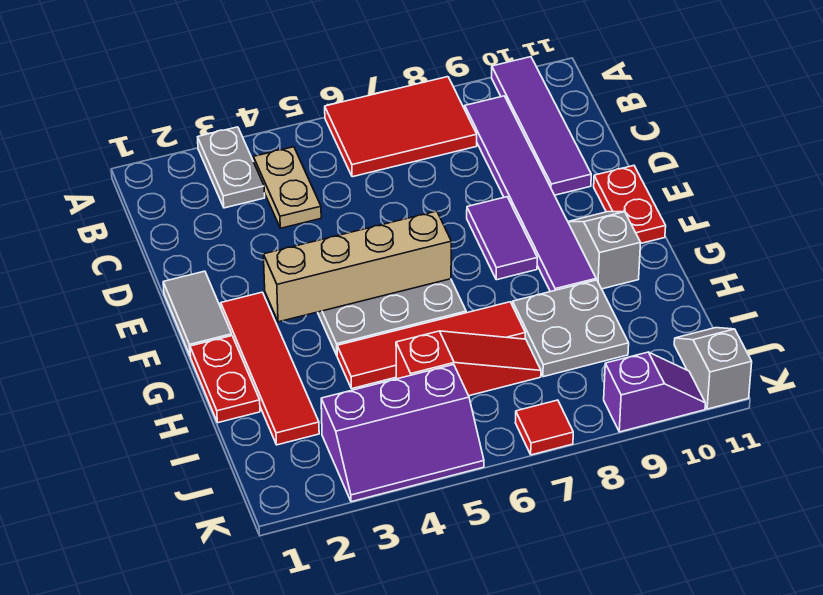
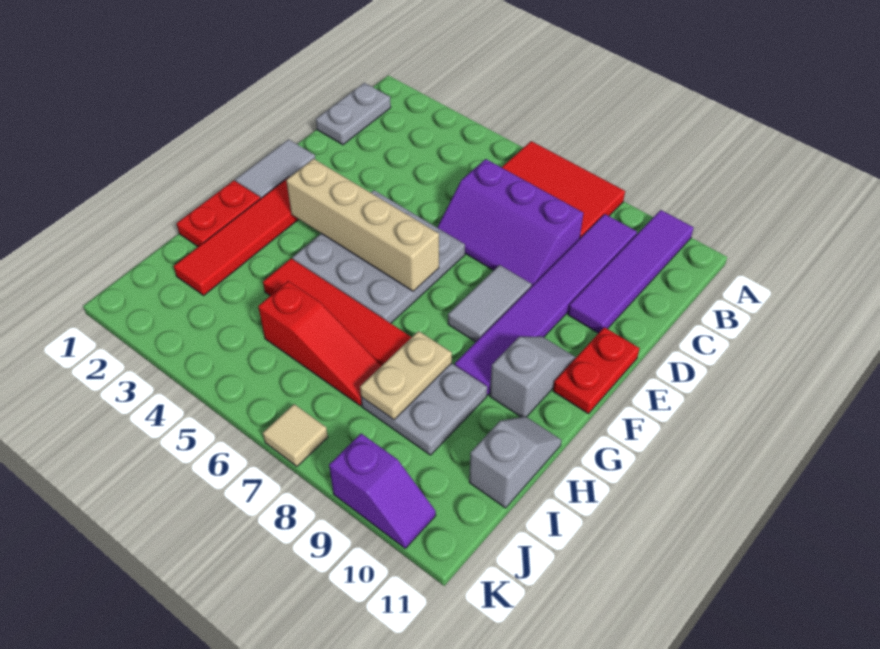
grey 1x2 plate [198,127,265,208] -> grey 1x2 plate moved to [316,83,391,145]
tan 1x2 plate [253,147,321,228] -> tan 1x2 plate moved to [360,331,452,420]
purple 1x2 tile [467,197,537,280] -> grey 1x2 tile [448,265,532,342]
purple 2x3 slope [321,364,484,502] -> purple 2x3 slope moved to [437,159,583,287]
grey 1x2 slope [674,328,752,409] -> grey 1x2 slope moved to [469,416,562,508]
red 1x1 tile [515,400,573,455] -> tan 1x1 tile [263,404,328,466]

